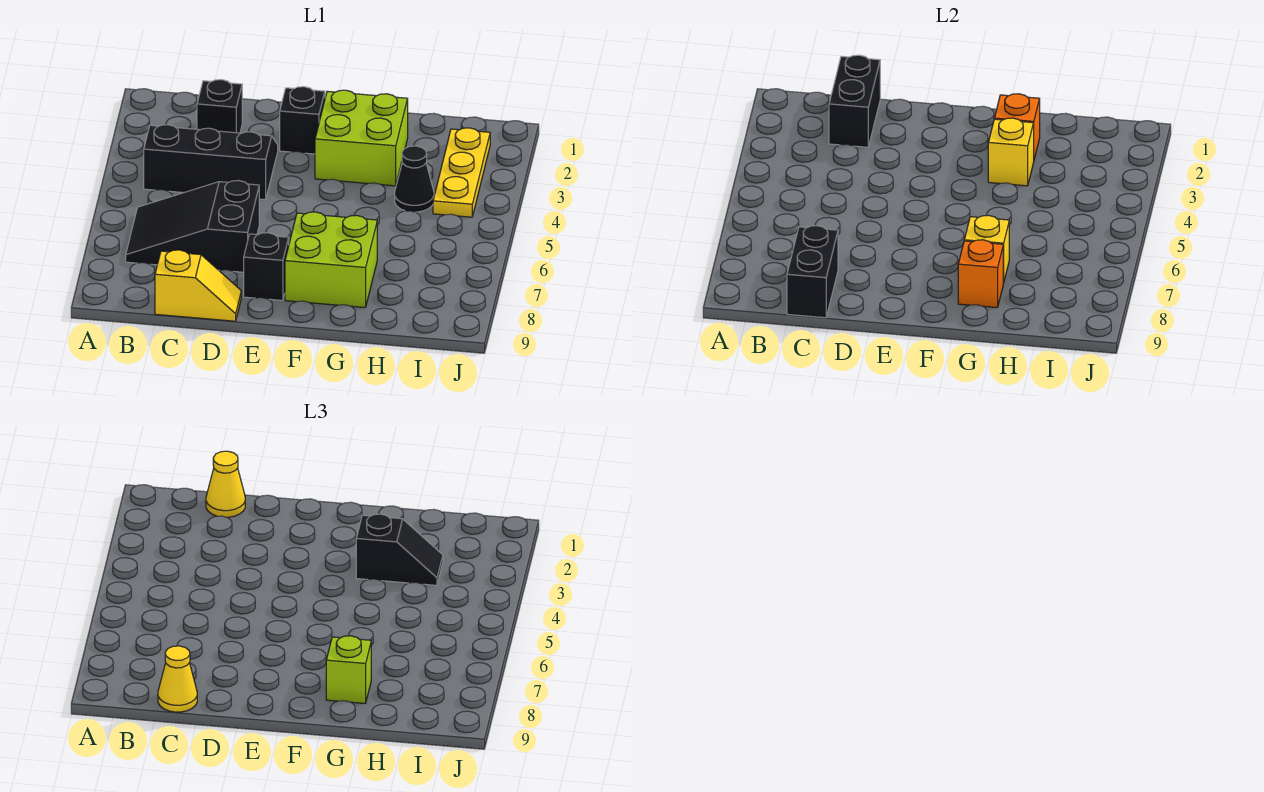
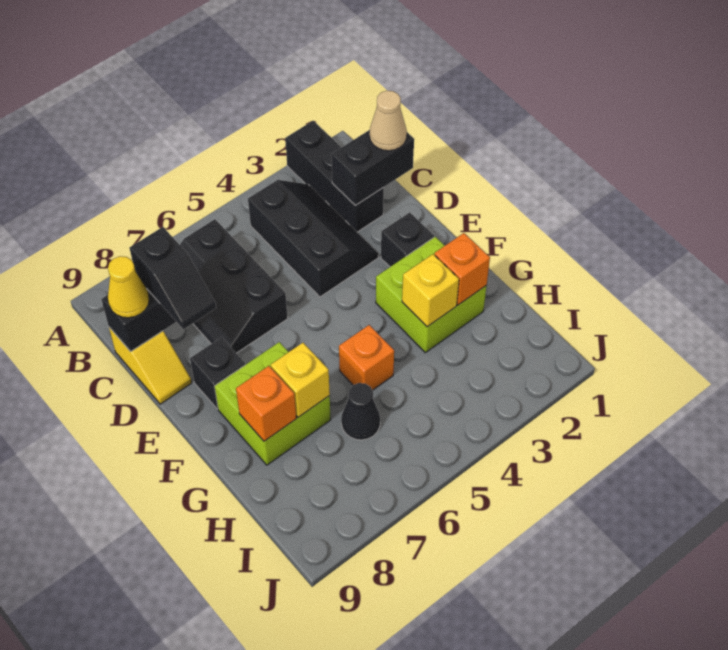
black 2x3 slope [126,180,259,272] -> black 2x3 slope turned to [180,219,288,353]
yellow 1x1 cone [206,451,245,517] -> tan 1x1 cone [369,91,407,151]
black 1x1 brick [197,80,242,133] -> black 1x3 brick [285,121,384,232]
black 1x2 slope [356,514,443,585] -> black 1x2 slope moved to [130,227,216,329]
none -> orange 1x1 brick [339,325,394,390]
lime 1x1 brick [326,636,371,704] -> none
black 1x1 cone [395,146,434,212] -> black 1x1 cone moved to [341,383,380,440]
yellow 1x3 plate [433,128,490,217] -> none

